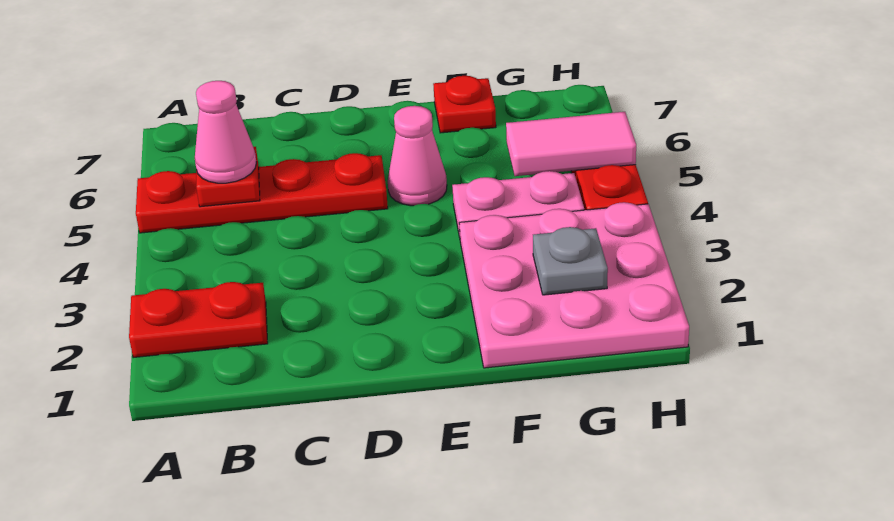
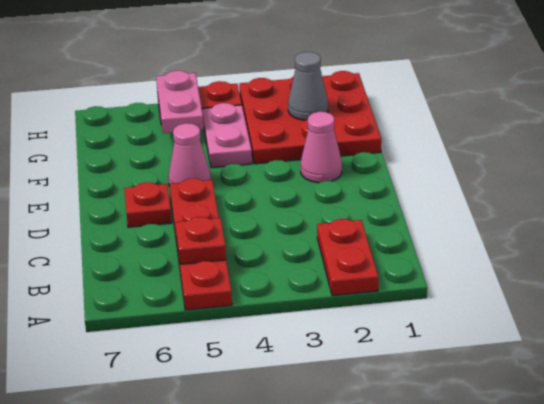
pink 1x1 cone [195,81,256,183] -> pink 1x1 cone moved to [301,112,342,183]
pink 3x3 plate [459,202,689,368] -> red 3x3 plate [239,71,381,164]
red 1x1 plate [433,76,496,133] -> red 1x1 plate moved to [124,182,172,227]
grey 1x1 plate [533,227,608,295] -> grey 1x1 cone [288,52,328,120]
pink 1x2 tile [506,112,636,176] -> pink 1x2 plate [156,71,204,133]

